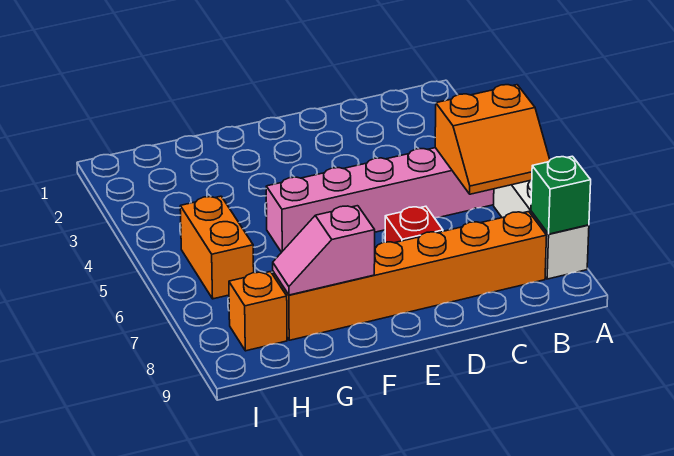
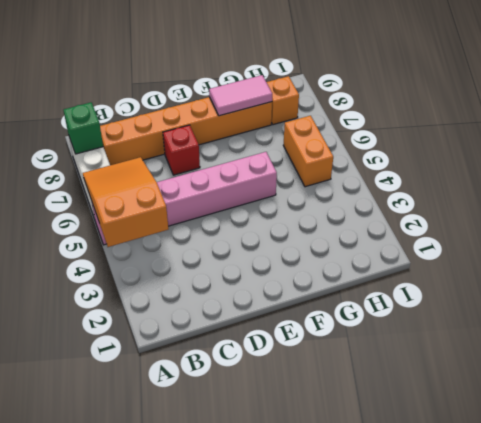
orange 2x2 slope [435,85,550,194] -> orange 2x3 slope [83,157,168,247]
pink 1x2 slope [273,206,375,295] -> pink 1x2 tile [209,75,272,116]

